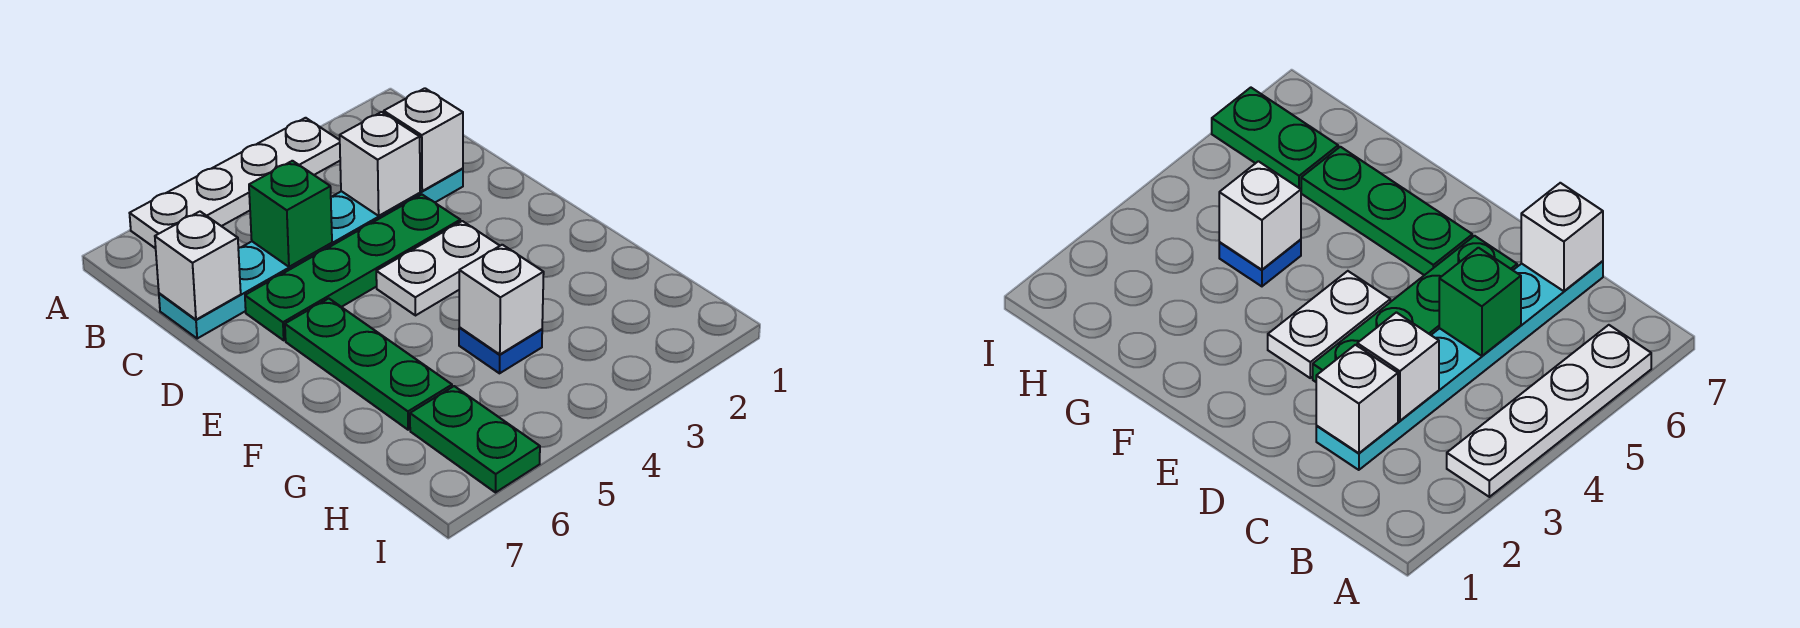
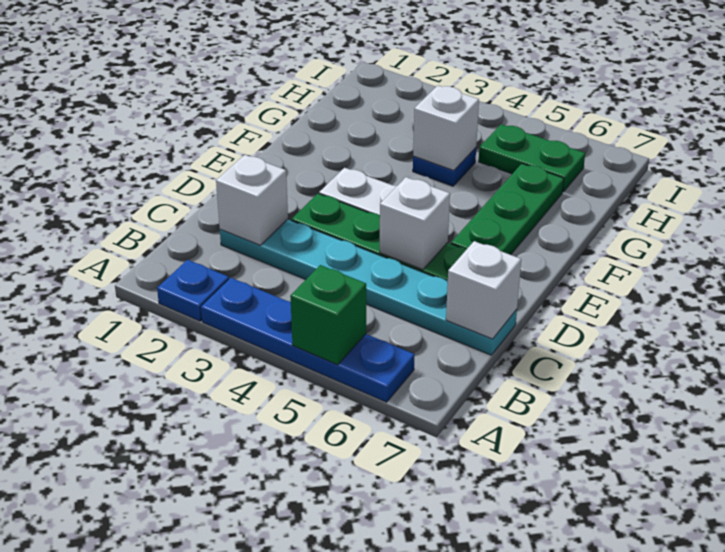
none -> blue 1x1 plate [157,260,229,321]
white 1x4 plate [130,118,340,249] -> blue 1x4 plate [201,278,415,402]
white 1x1 brick [340,112,420,216] -> white 1x1 brick moved to [380,177,450,270]
green 1x1 brick [249,161,332,267] -> green 1x1 brick moved to [290,265,366,365]
green 1x2 plate [410,386,540,492] -> green 1x2 plate turned to [479,124,585,192]

